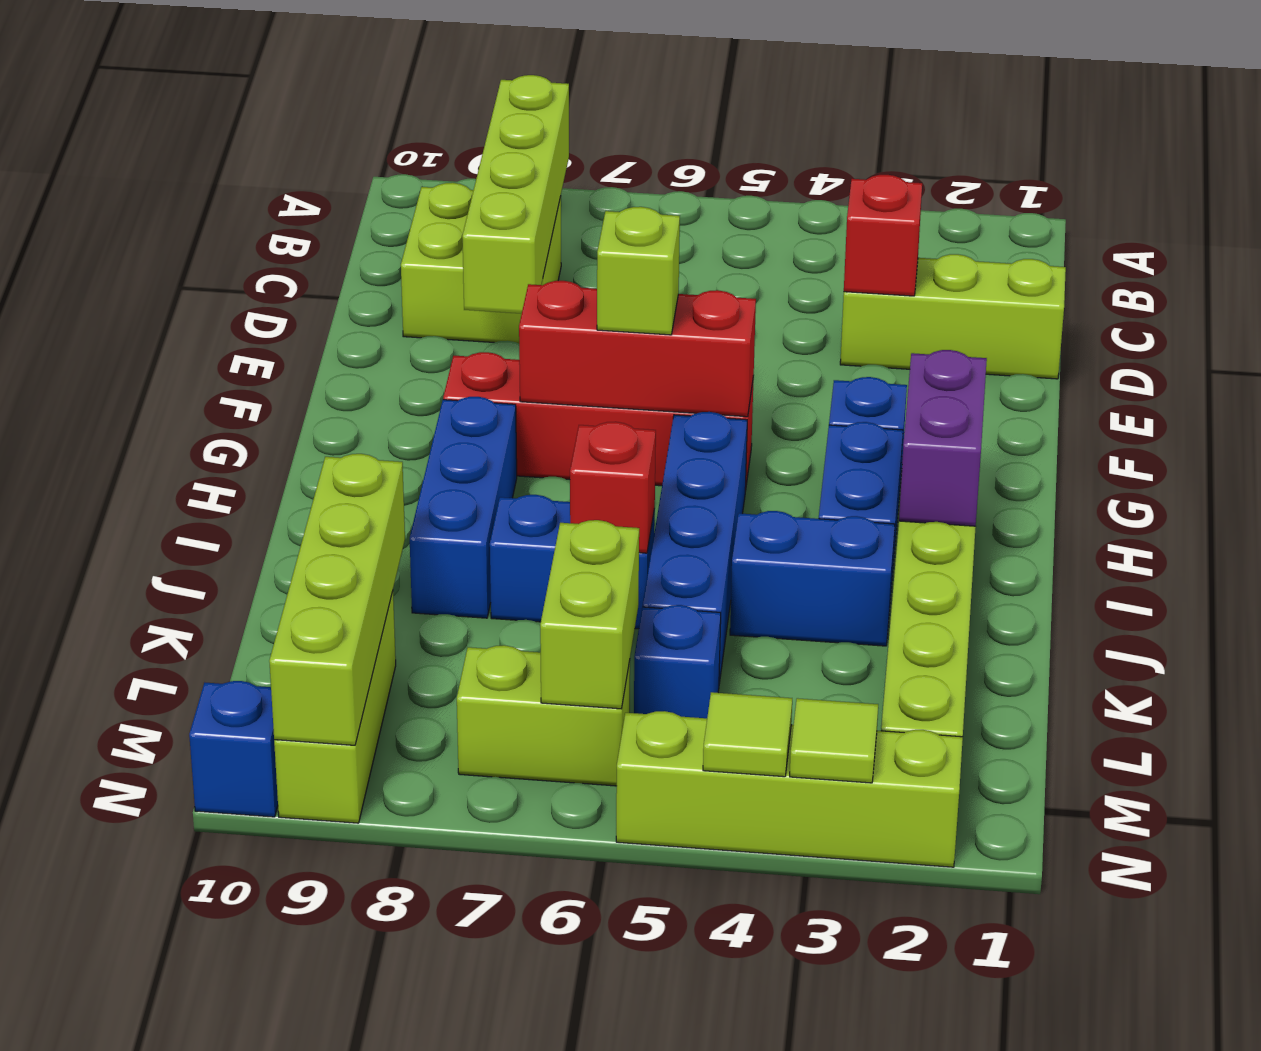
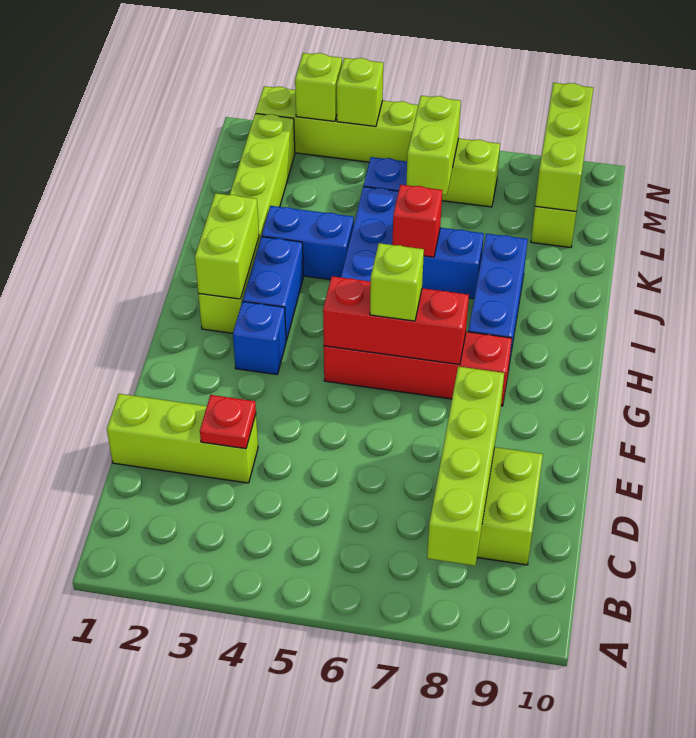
red 1x1 brick [844,175,922,296] -> red 1x1 plate [200,395,256,449]
purple 1x2 brick [899,350,987,526] -> lime 1x2 brick [195,193,259,299]
lime 1x4 brick [269,454,405,745] -> lime 1x3 brick [535,83,593,211]
lime 1x1 tile [790,698,878,783] -> lime 1x1 brick [295,53,342,121]
lime 1x1 tile [703,692,792,777] -> lime 1x1 brick [337,58,383,126]
blue 1x1 brick [189,681,278,817] -> none

